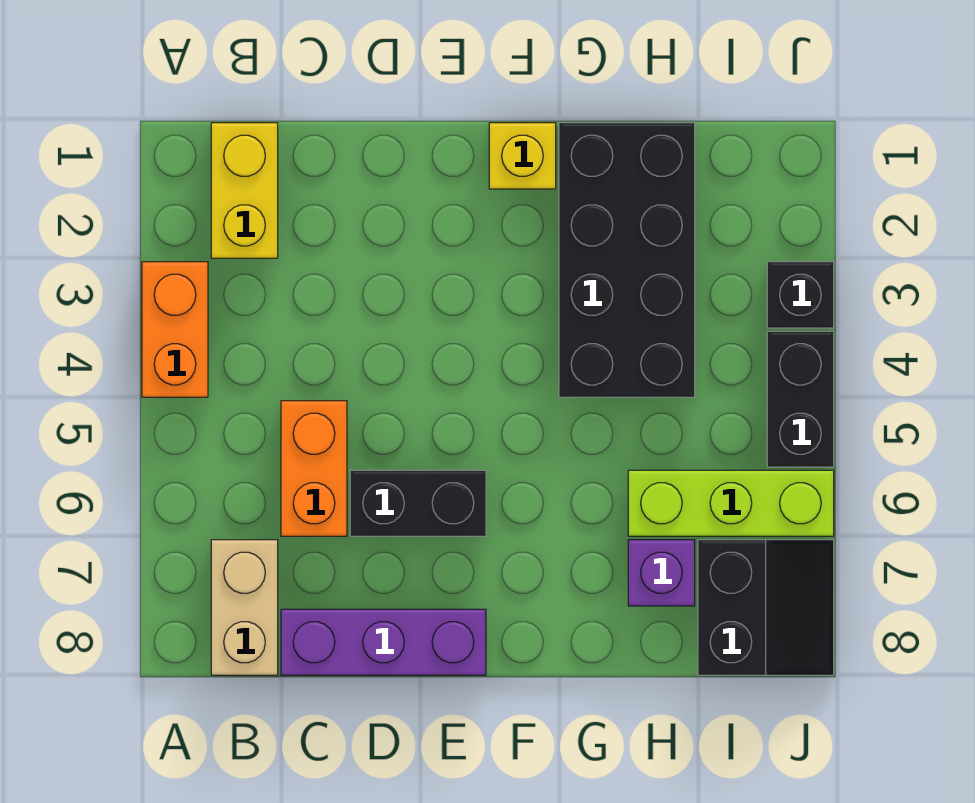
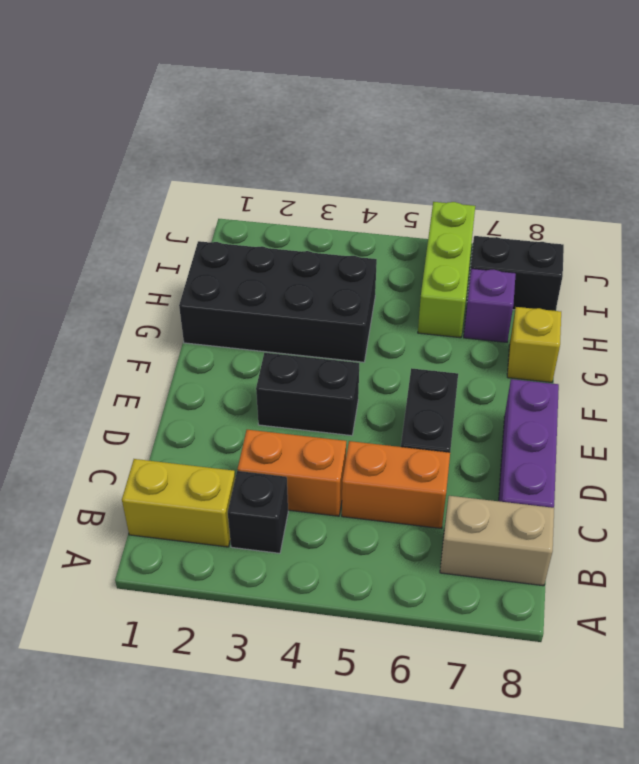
orange 1x2 brick [142,262,208,397] -> orange 1x2 brick moved to [238,430,346,516]
yellow 1x1 brick [489,123,556,189] -> yellow 1x1 brick moved to [507,307,561,382]
black 1x1 brick [767,262,834,328] -> black 1x1 brick moved to [228,471,288,553]
black 1x2 brick [767,331,834,467] -> black 1x2 brick moved to [256,353,359,436]

